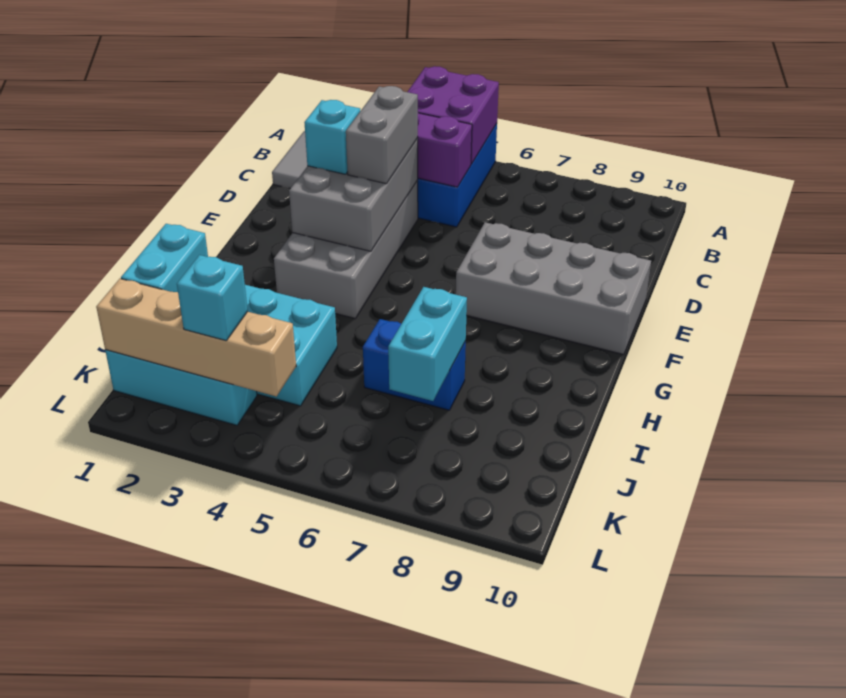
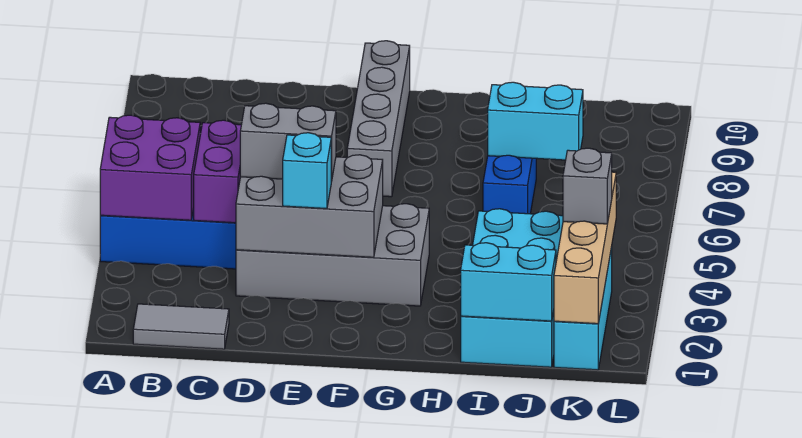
grey 2x4 brick [456,222,651,355] -> grey 1x4 brick [347,41,410,197]
cyan 1x1 brick [177,255,248,340] -> grey 1x1 brick [563,148,612,224]

